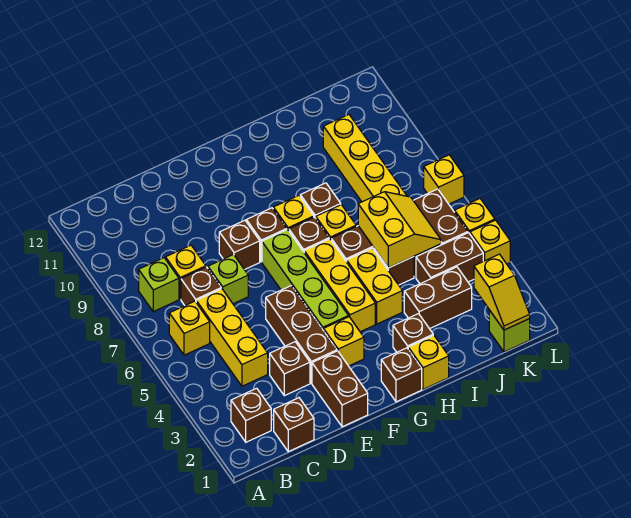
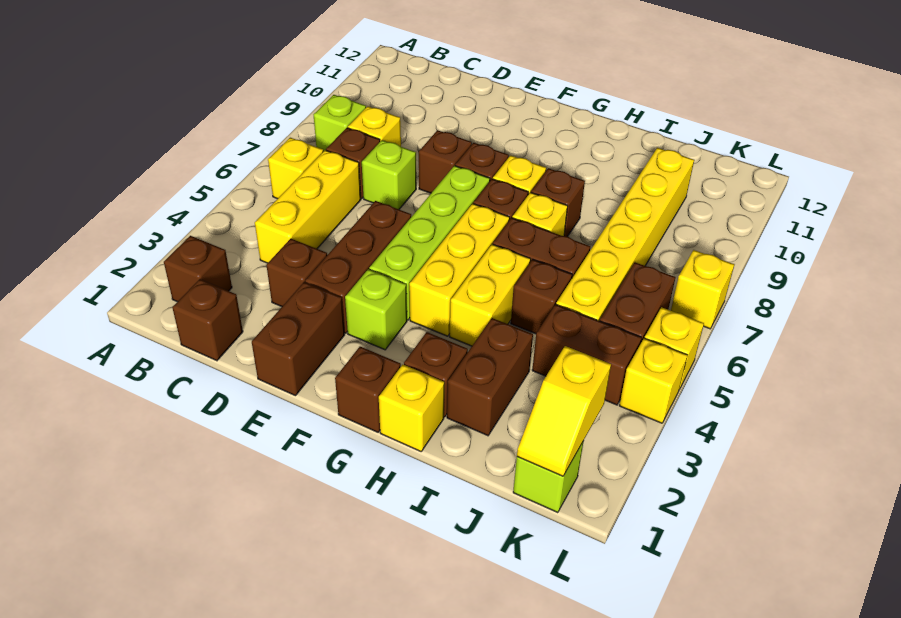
yellow 1x1 brick [324,317,364,366] -> lime 1x1 brick [345,269,407,350]
brown 1x2 brick [404,267,472,329] -> brown 1x2 brick turned to [447,318,533,436]
yellow 2x2 slope [358,192,441,268] -> none

